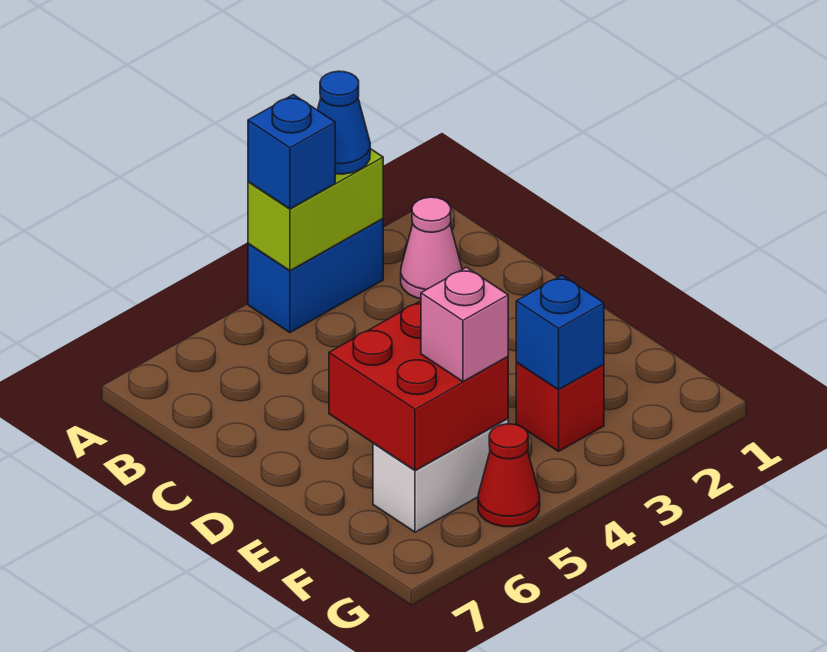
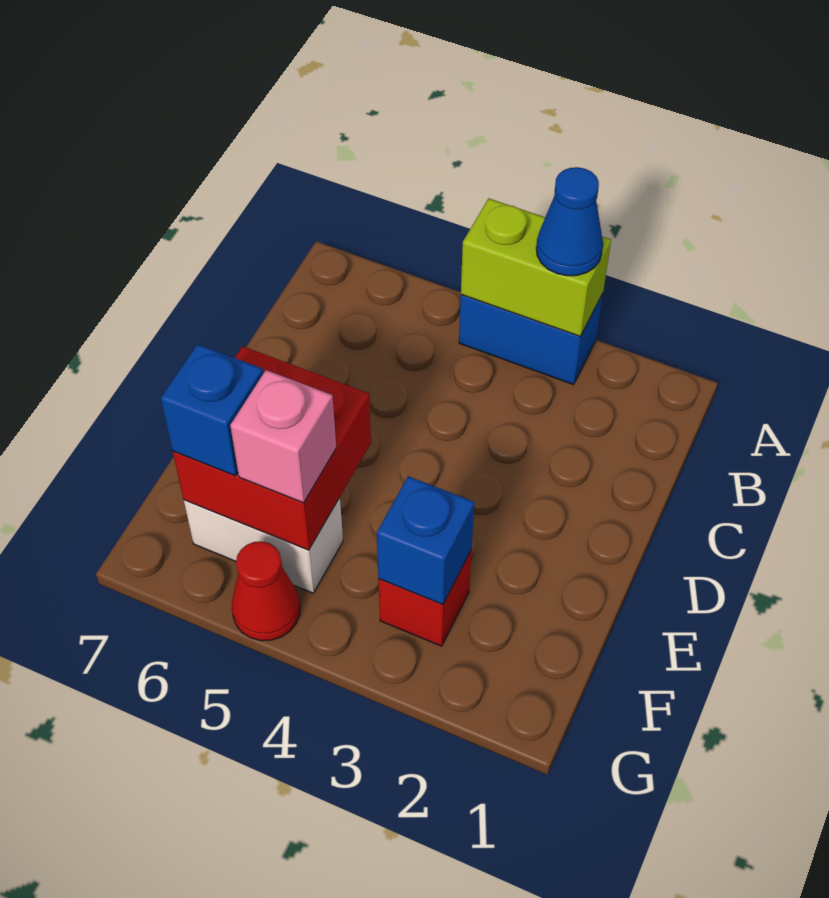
blue 1x1 brick [248,95,335,209] -> blue 1x1 brick moved to [161,344,263,476]
pink 1x1 cone [401,197,462,299] -> none

